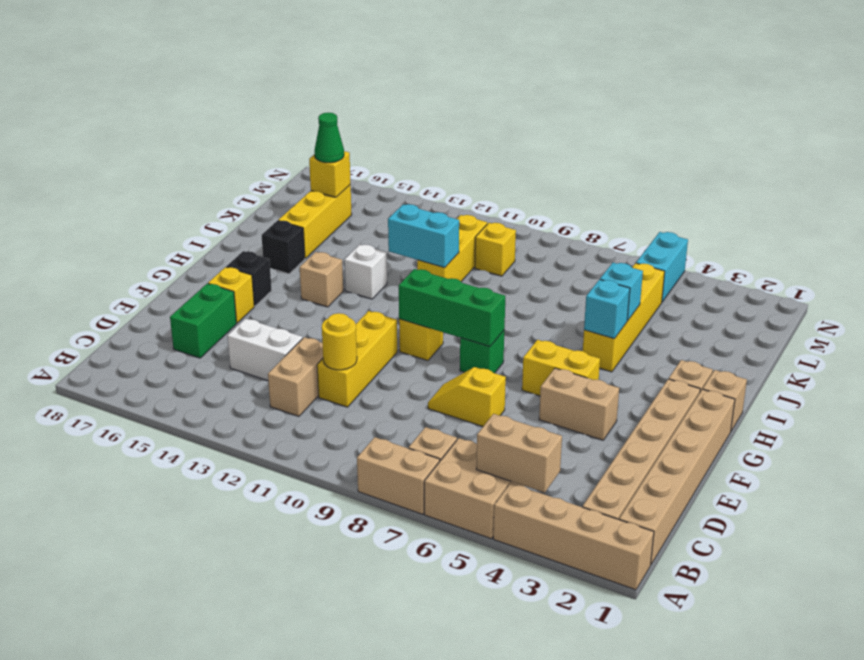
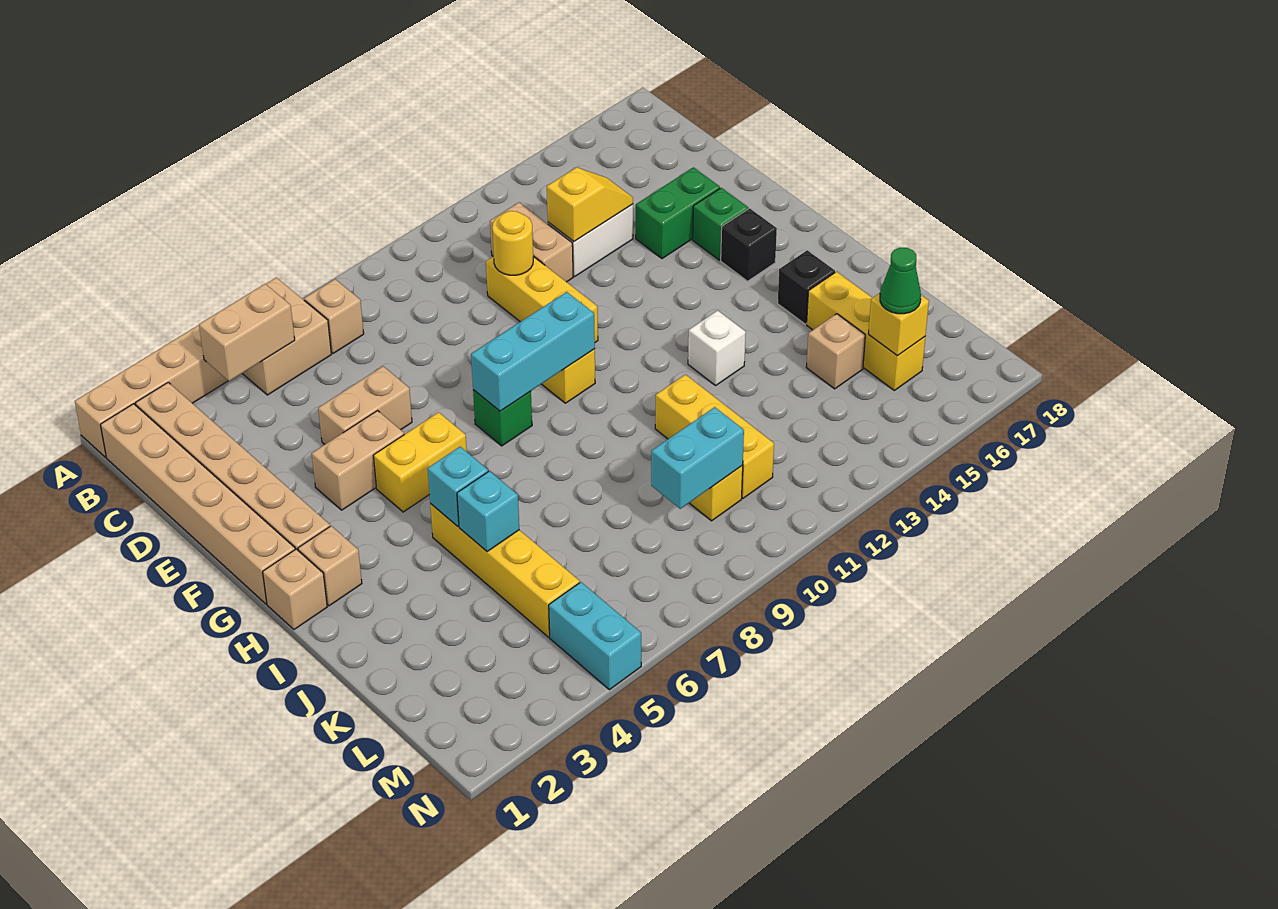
tan 1x2 brick [357,437,440,514] -> tan 1x2 brick moved to [318,366,412,444]
green 1x2 brick [170,283,236,358] -> green 1x2 brick turned to [636,167,720,259]
yellow 1x2 slope [428,367,506,426] -> yellow 1x2 slope moved to [547,167,633,241]
yellow 1x1 brick [208,267,254,323] -> green 1x1 brick [693,188,748,260]
green 1x3 brick [399,269,505,347] -> cyan 1x3 brick [471,292,595,411]
tan 1x1 brick [300,252,343,307] -> tan 1x1 brick moved to [806,314,865,389]
cyan 1x2 brick [388,204,459,268] -> cyan 1x2 brick moved to [651,407,744,509]

